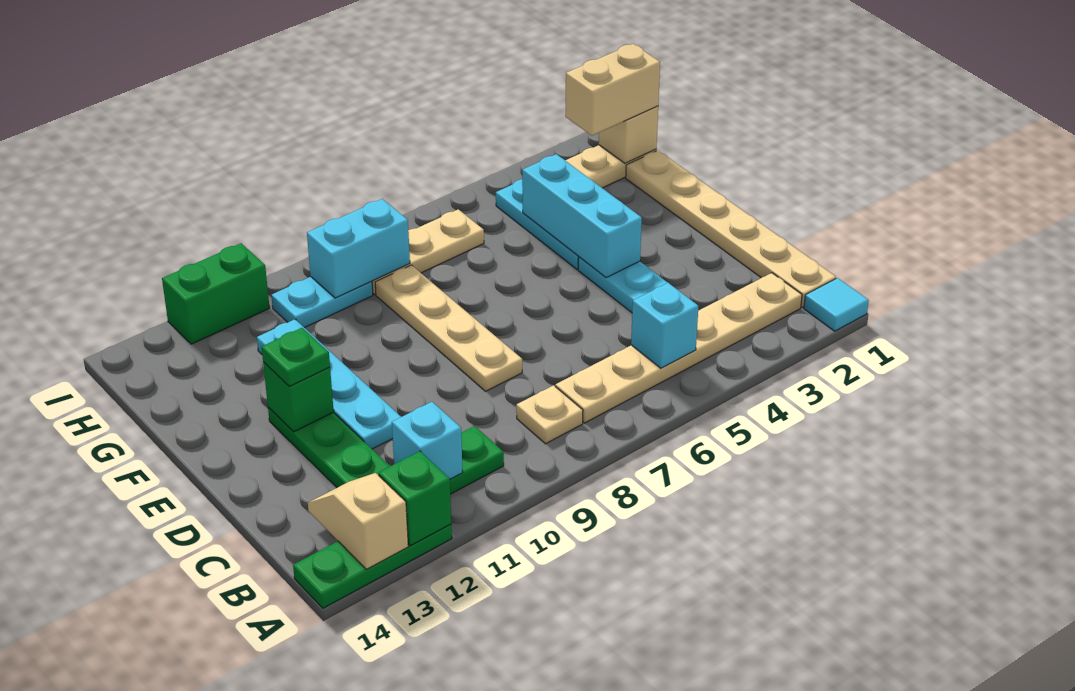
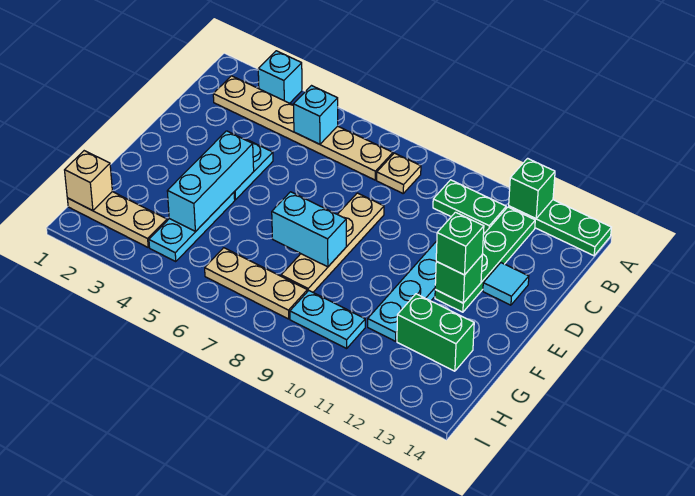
cyan 1x1 tile [804,278,869,331] -> cyan 1x1 tile moved to [483,263,529,305]
tan 1x2 slope [308,473,408,569] -> none
tan 1x6 plate [626,150,836,308] -> none
cyan 1x1 brick [392,402,463,479] -> cyan 1x1 brick moved to [258,51,302,103]
green 1x1 plate [262,328,330,386] -> green 1x1 brick [436,212,484,275]
tan 1x2 brick [565,44,660,136] -> none
cyan 1x2 brick [307,199,410,298] -> cyan 1x2 brick moved to [272,192,346,267]
green 1x2 brick [162,243,270,344] -> green 1x2 brick moved to [397,294,474,371]

